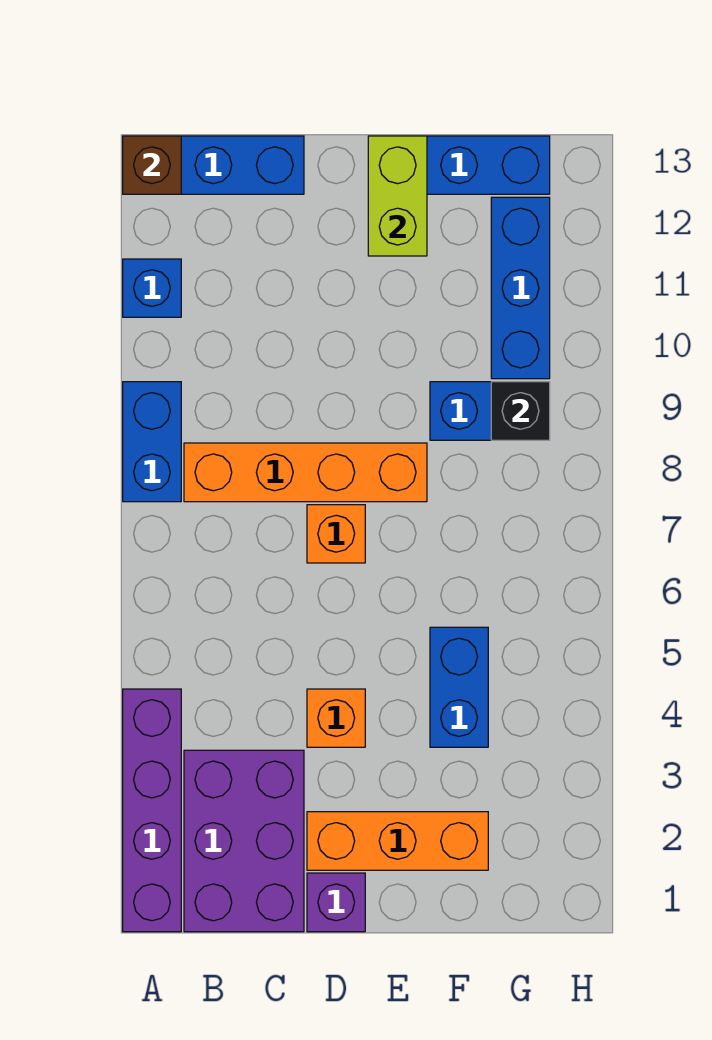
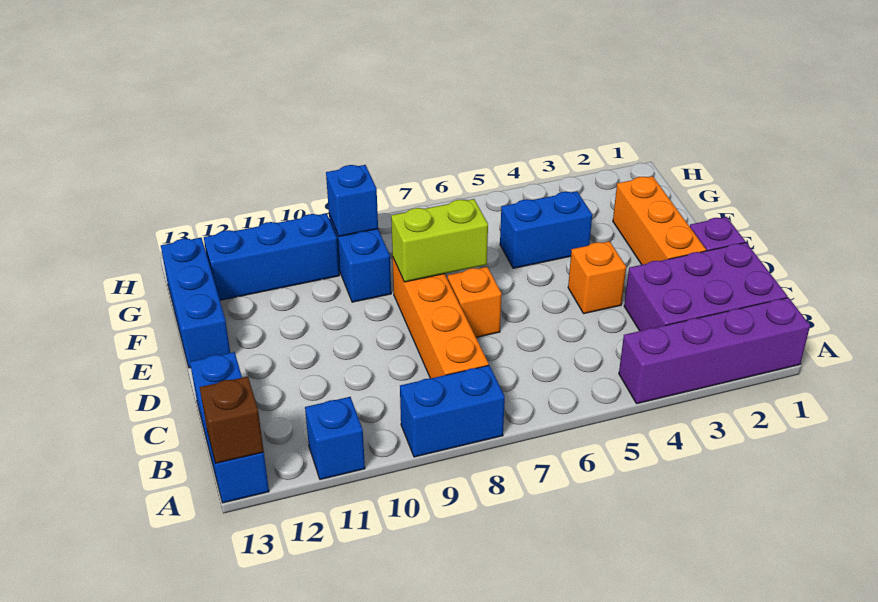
lime 1x2 brick [368,136,427,256] -> lime 1x2 brick moved to [391,199,488,282]
black 1x1 brick [491,382,550,440] -> blue 1x1 brick [326,165,378,236]

